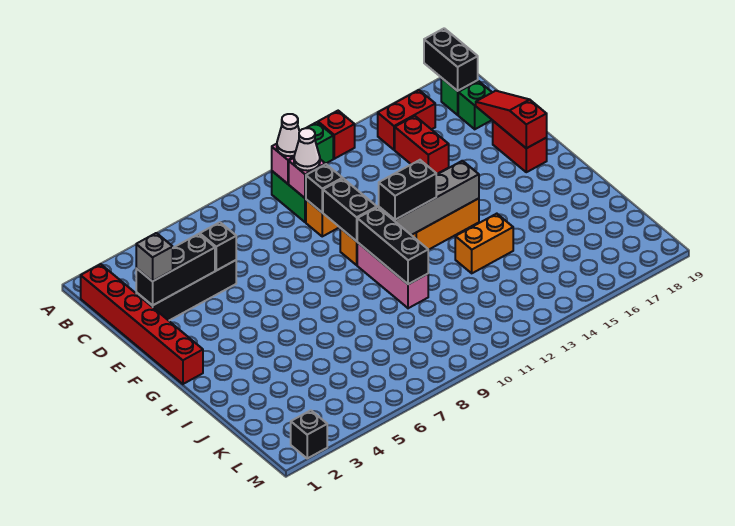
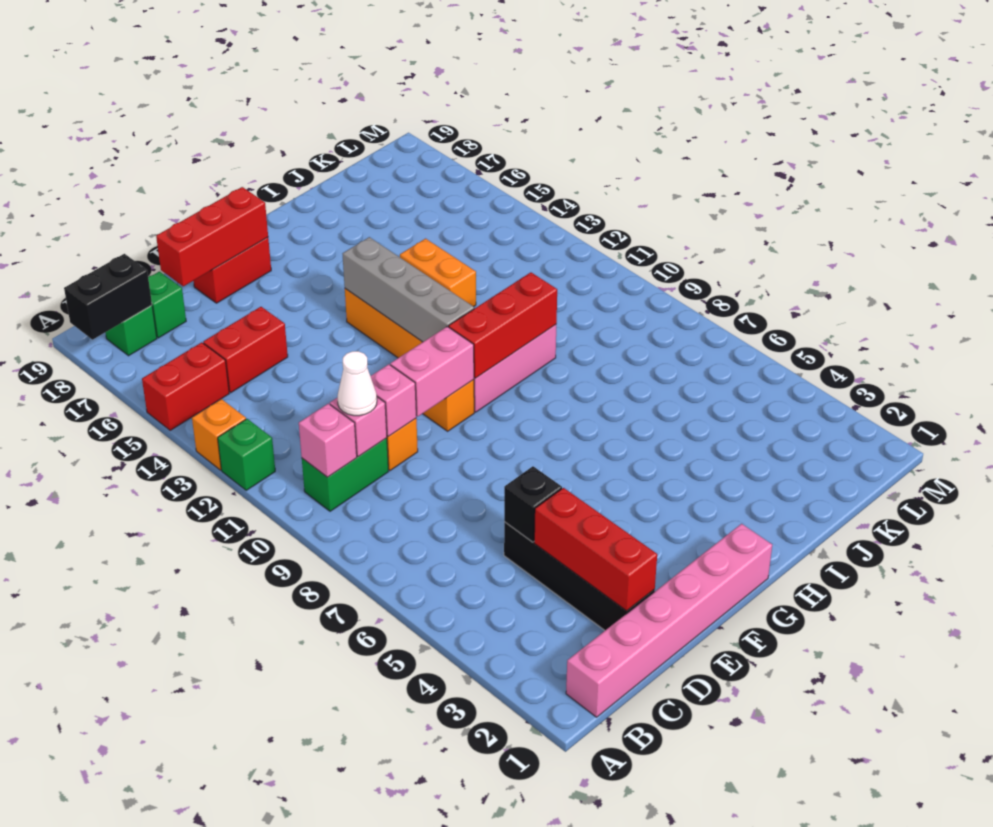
red 1x1 brick [318,111,355,159] -> orange 1x1 brick [192,399,246,470]
red 1x6 brick [81,264,203,384] -> pink 1x6 brick [566,524,772,717]
white 1x1 cone [277,114,300,156] -> none
red 1x2 brick [378,90,435,150] -> red 1x2 brick turned to [142,342,229,431]
black 1x3 brick [136,234,215,306] -> red 1x3 brick [534,488,657,611]
grey 1x1 brick [136,233,173,281] -> none
black 1x1 brick [306,164,342,213] -> pink 1x1 brick [371,364,416,436]
red 1x3 slope [476,91,547,148] -> red 1x3 brick [156,187,268,286]
black 1x2 brick [323,179,377,241] -> pink 1x2 brick [390,327,474,417]
black 1x3 brick [357,207,428,284] -> red 1x3 brick [449,272,557,378]
black 1x2 brick [379,160,436,220] -> none
black 1x1 brick [291,410,327,458] -> none

